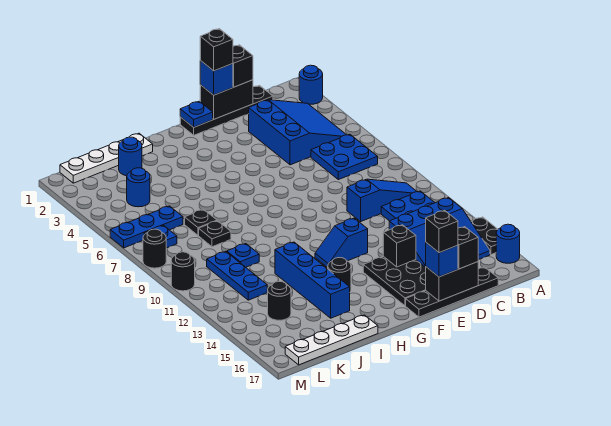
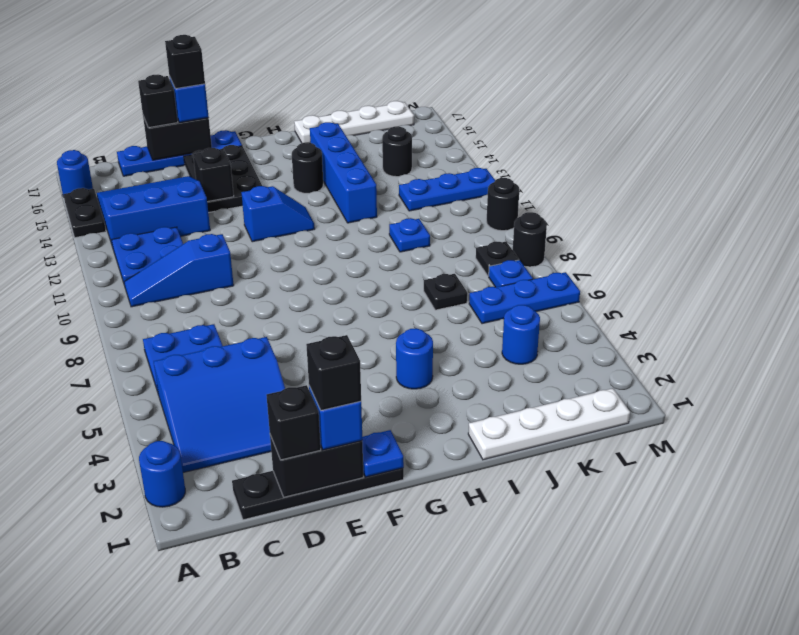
blue 3x3 slope [249,100,346,165] -> blue 3x3 slope turned to [154,337,285,473]
black 1x4 plate [406,267,498,317] -> blue 1x4 plate [117,130,242,176]
blue 1x1 round brick [119,137,142,176] -> blue 1x1 round brick moved to [396,328,433,389]
black 1x1 plate [199,221,231,247] -> black 1x1 plate moved to [476,242,519,276]
blue 1x3 plate [207,251,267,300] -> blue 1x3 plate turned to [399,168,495,211]

